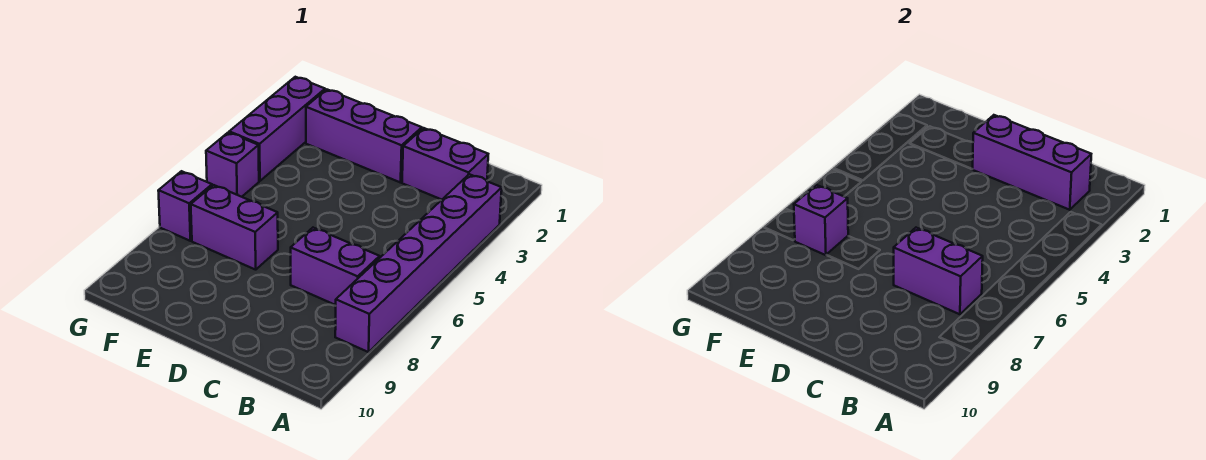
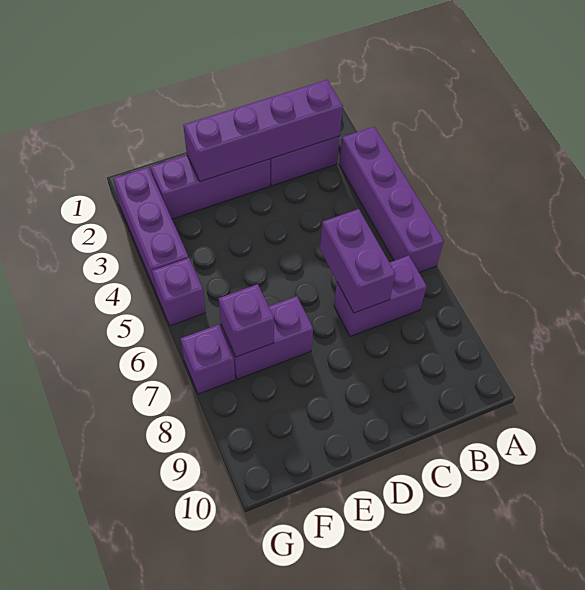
purple 1x6 brick [335,174,502,352] -> purple 1x4 brick [339,127,444,272]
purple 1x3 brick [973,115,1091,210] -> purple 1x4 brick [183,80,343,182]
purple 1x2 brick [894,228,983,314] -> purple 1x2 brick turned to [320,209,396,313]

